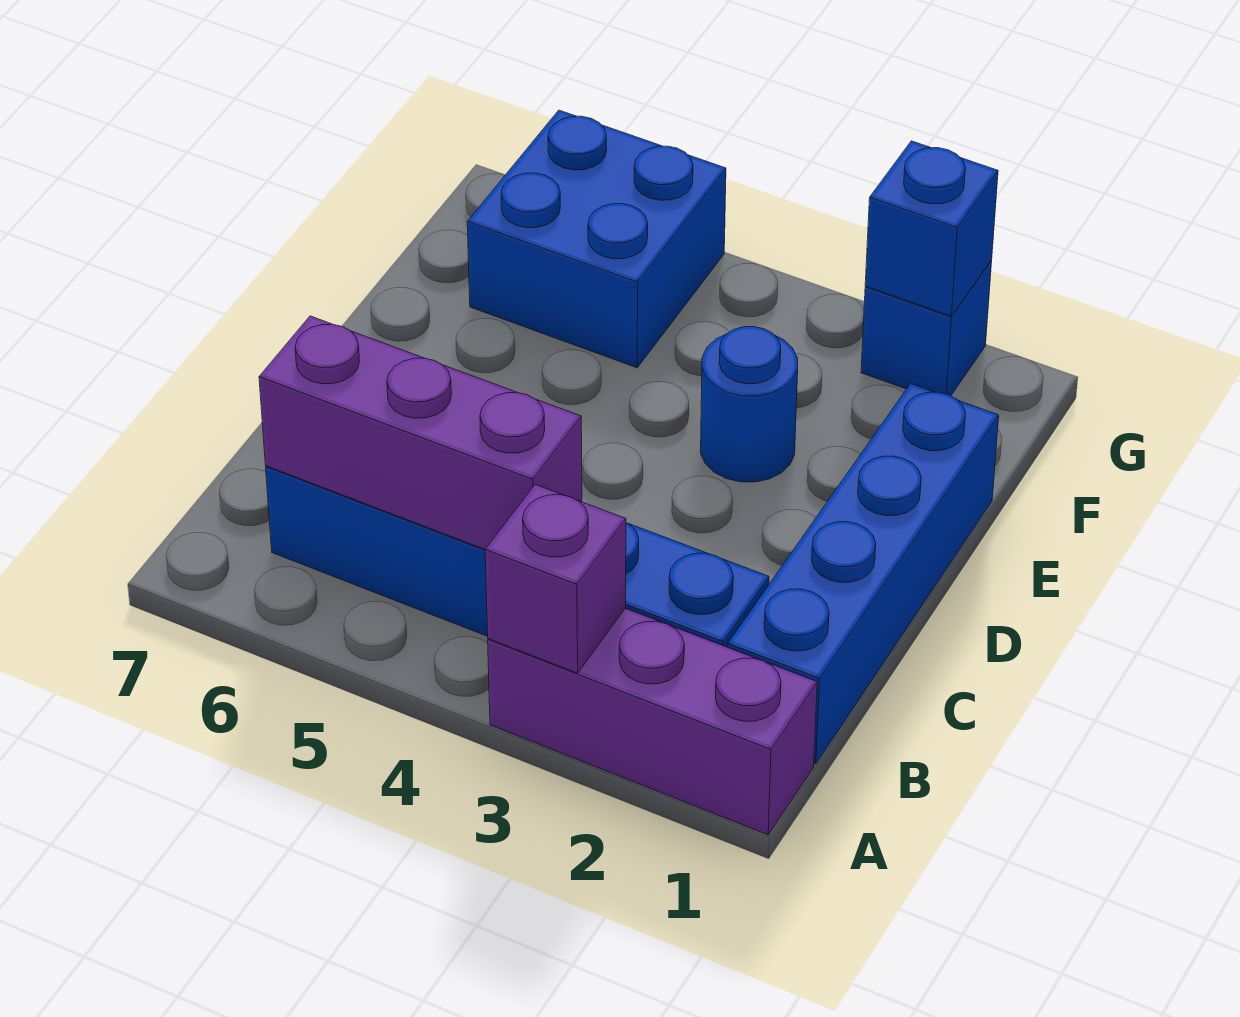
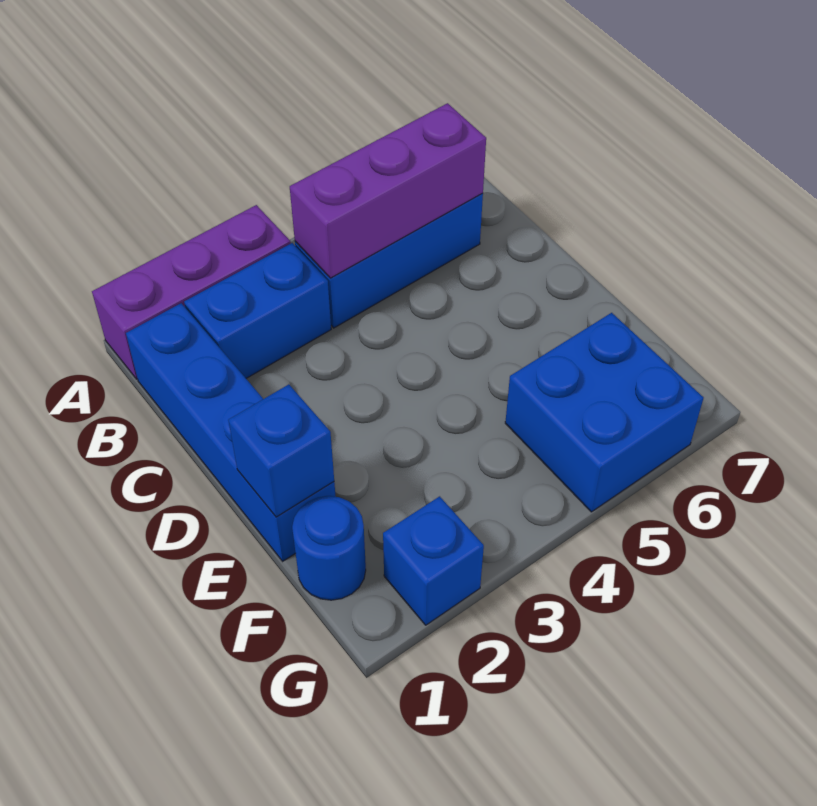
purple 1x1 brick [485,485,626,673] -> none
blue 1x1 round brick [701,327,798,482] -> blue 1x1 round brick moved to [292,496,366,600]
blue 1x1 brick [865,141,998,316] -> blue 1x1 brick moved to [228,384,334,517]

